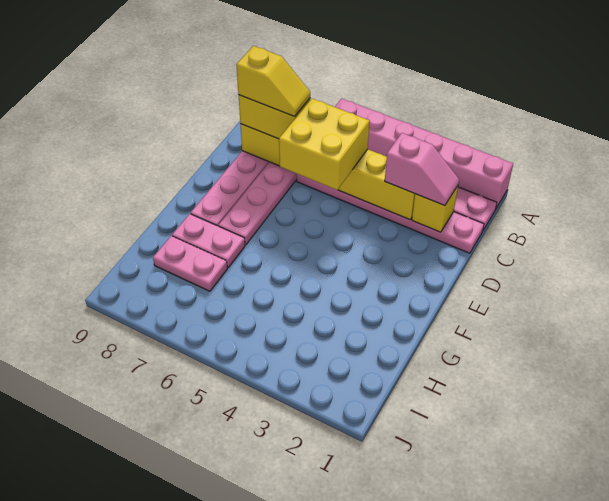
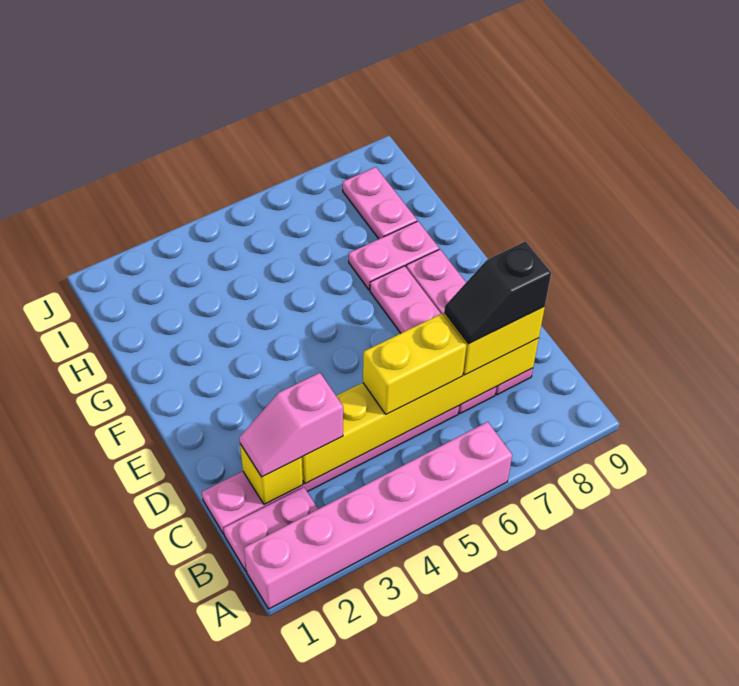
yellow 2x2 brick [279,99,370,190] -> yellow 1x2 brick [363,314,466,414]
yellow 1x2 slope [236,46,310,116] -> black 1x2 slope [444,241,551,344]
pink 1x2 plate [153,236,227,291] -> pink 1x2 plate turned to [343,167,417,239]

